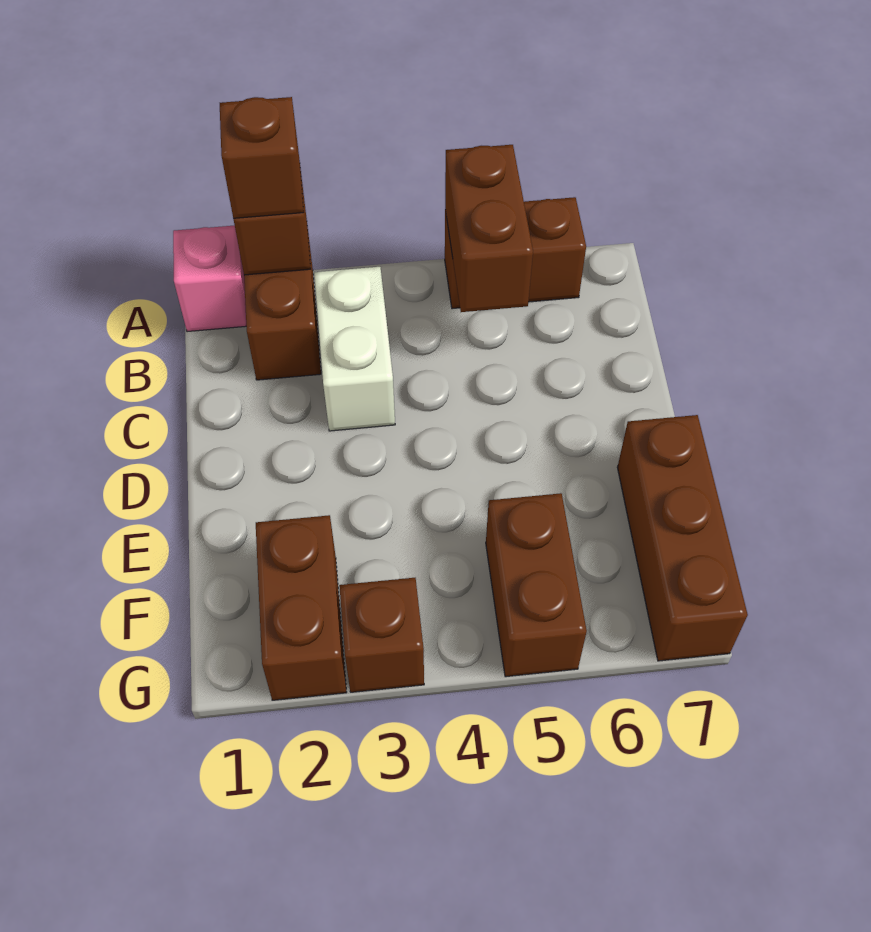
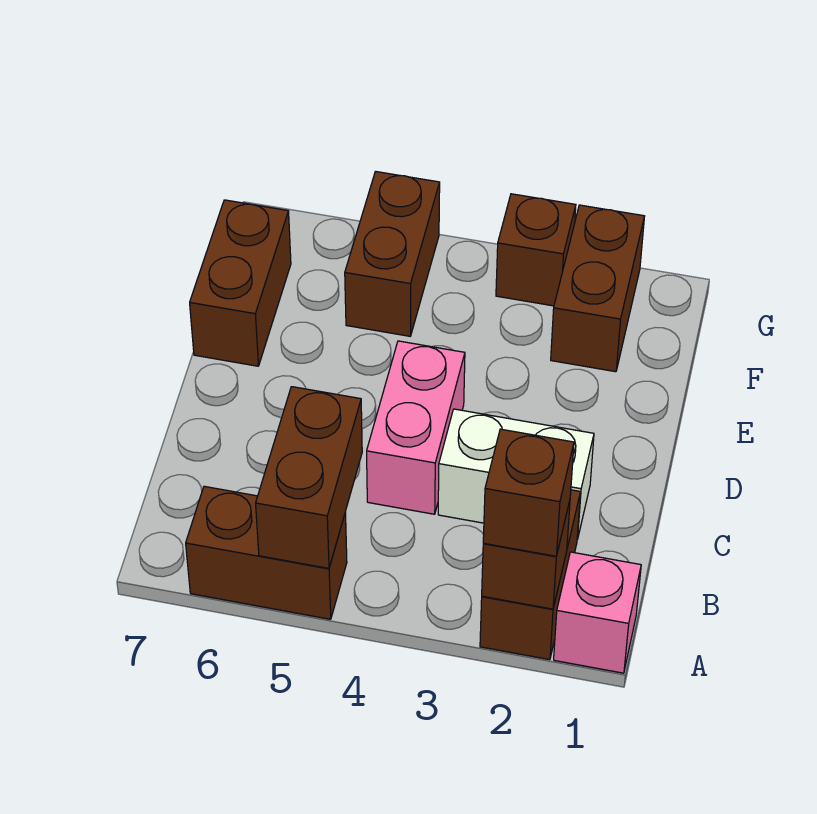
white 1x2 brick [314,267,395,431] -> white 1x2 brick turned to [438,409,594,540]
none -> pink 1x2 brick [367,341,465,514]
brown 1x3 brick [617,415,748,661] -> brown 1x2 brick [190,200,291,366]

